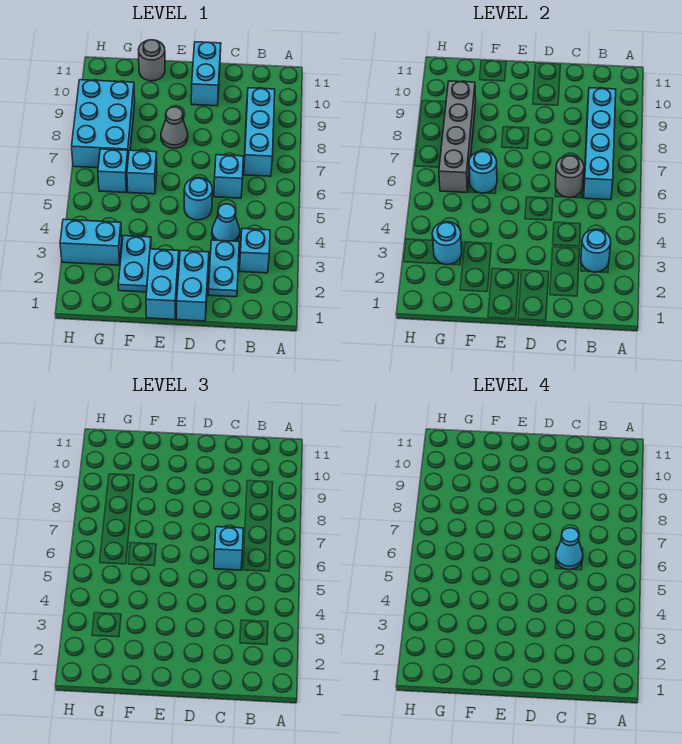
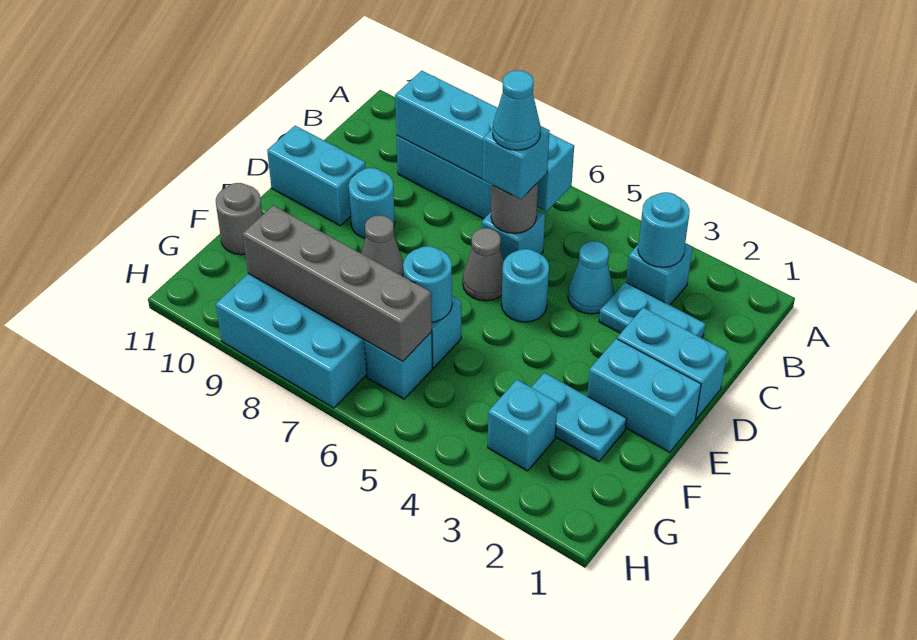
none -> grey 1x1 cone [463,228,504,301]
cyan 1x2 brick [60,219,122,265] -> cyan 1x1 brick [488,380,558,471]
cyan 1x1 round brick [432,222,462,265] -> cyan 1x1 round brick moved to [349,168,395,238]

